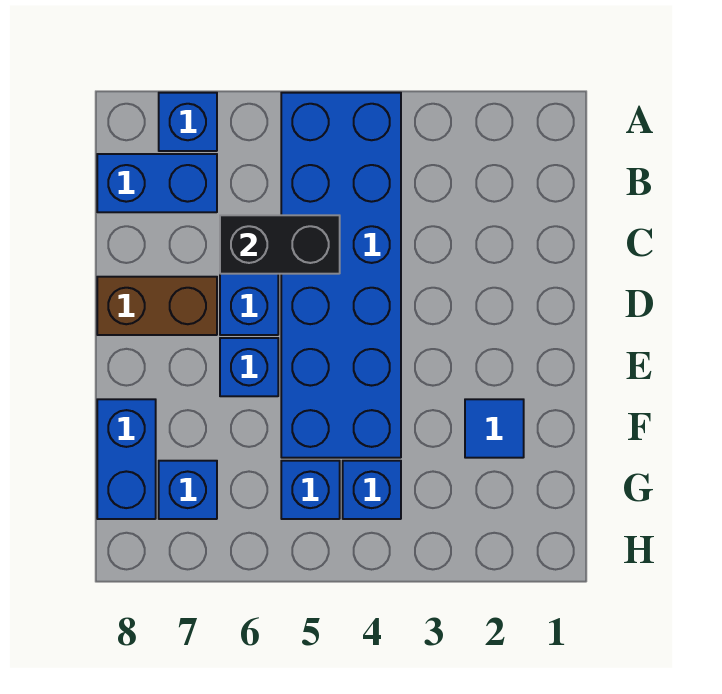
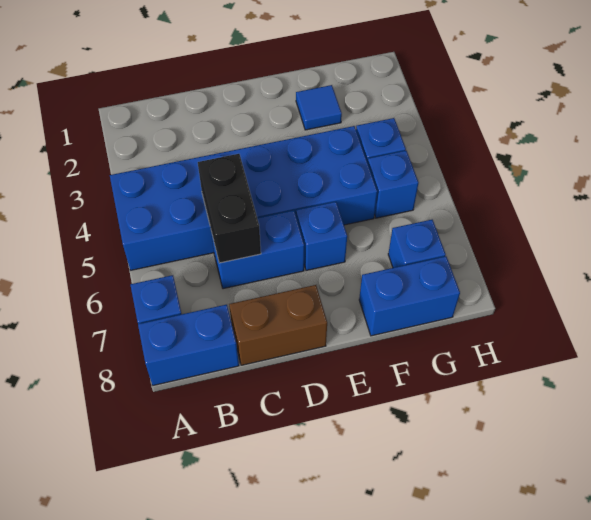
blue 1x2 brick [97,154,217,212] -> blue 1x2 brick turned to [138,305,239,385]
brown 1x2 brick [97,277,217,335] -> brown 1x2 brick turned to [229,285,327,365]

